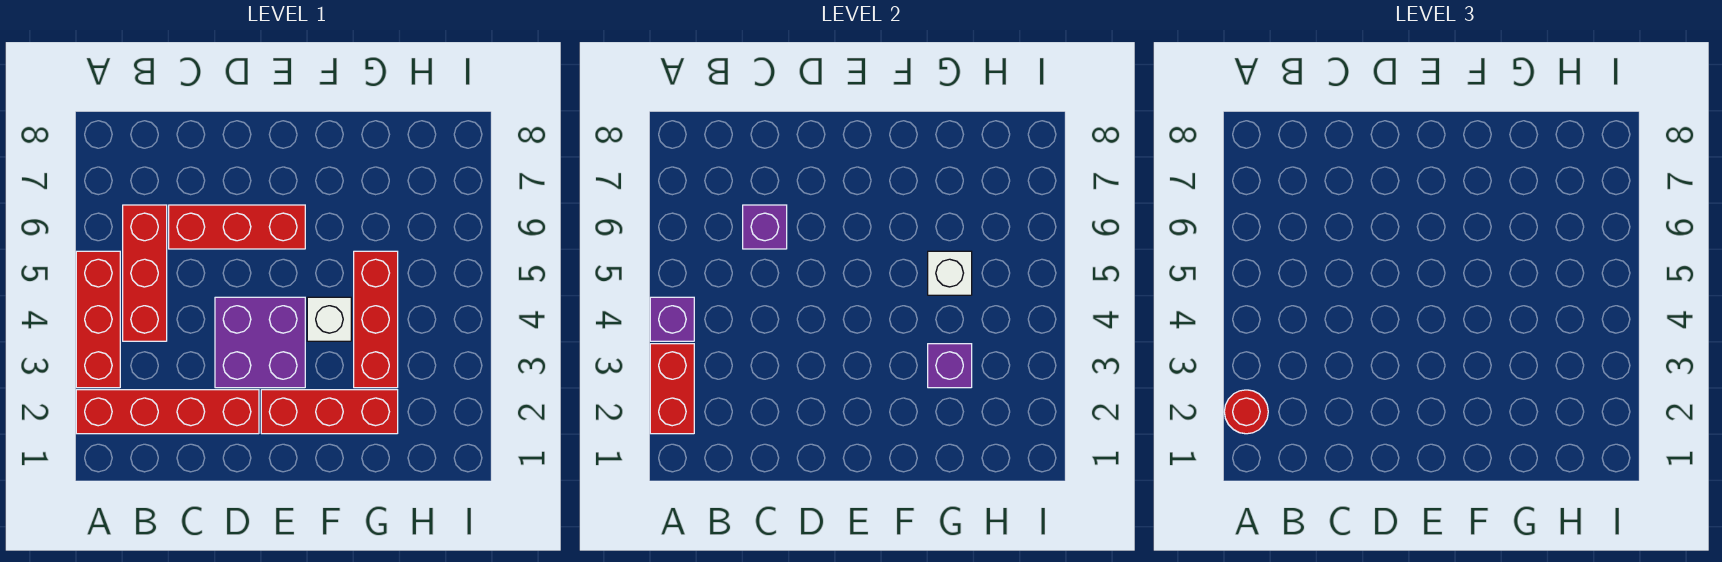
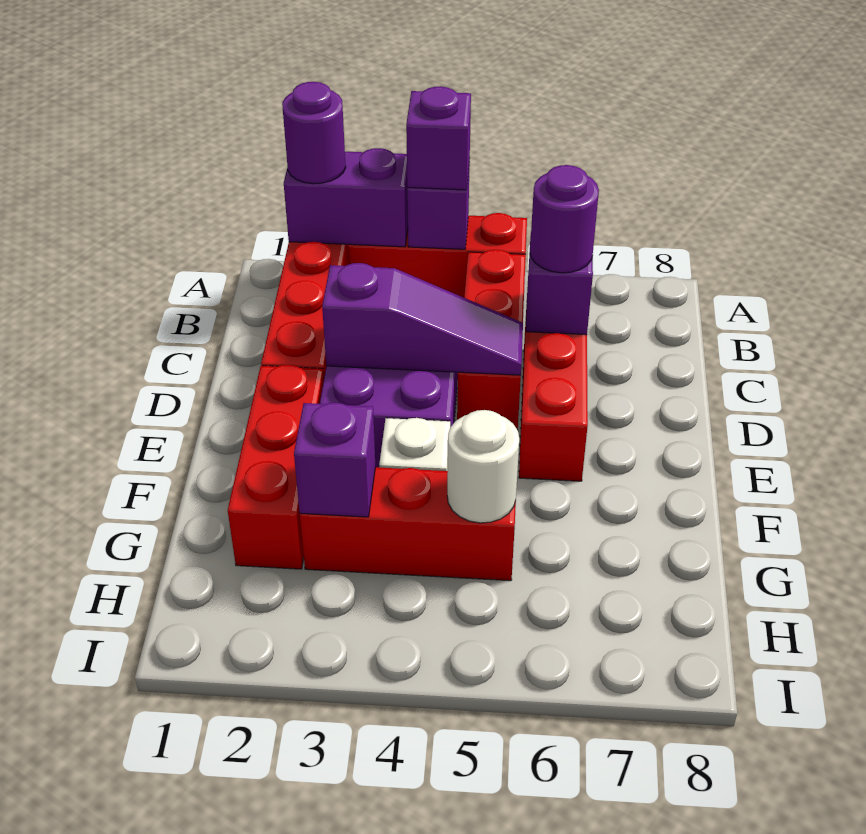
red 1x2 brick [650,344,694,434] -> purple 1x2 brick [284,148,408,247]
red 1x1 round brick [1224,390,1268,434] -> purple 1x1 round brick [282,82,346,184]
none -> purple 1x1 brick [406,86,471,190]
red 1x3 brick [123,205,167,341] -> red 1x3 brick turned to [457,250,526,430]
none -> purple 1x1 round brick [530,165,599,273]
none -> purple 1x3 slope [322,263,523,376]
white 1x1 brick [928,251,972,295] -> white 1x1 round brick [447,410,519,523]

